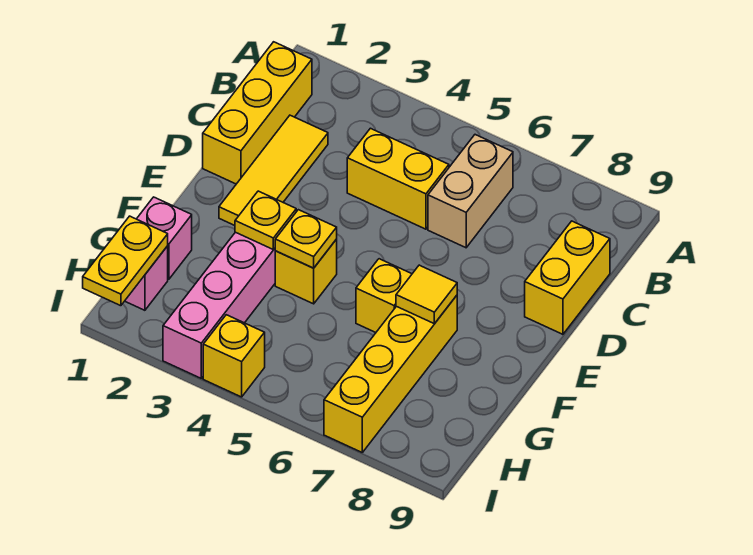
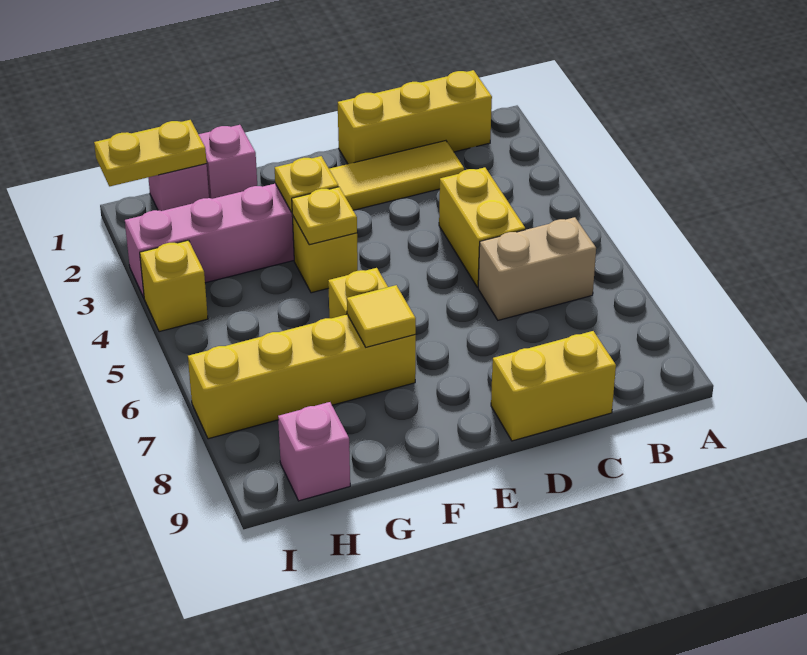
none -> pink 1x1 brick [278,402,350,501]

